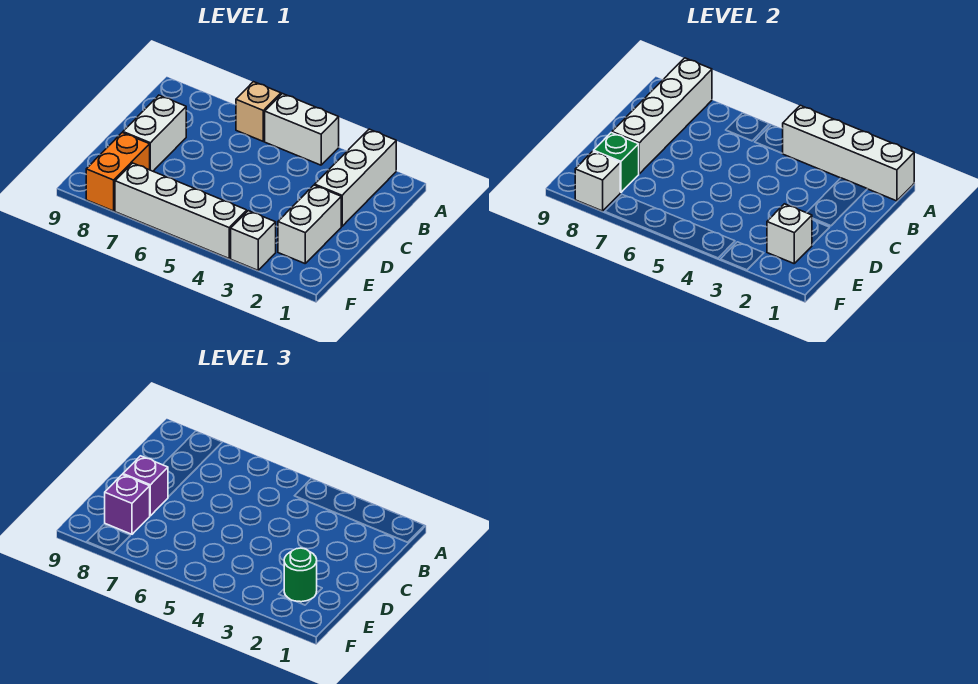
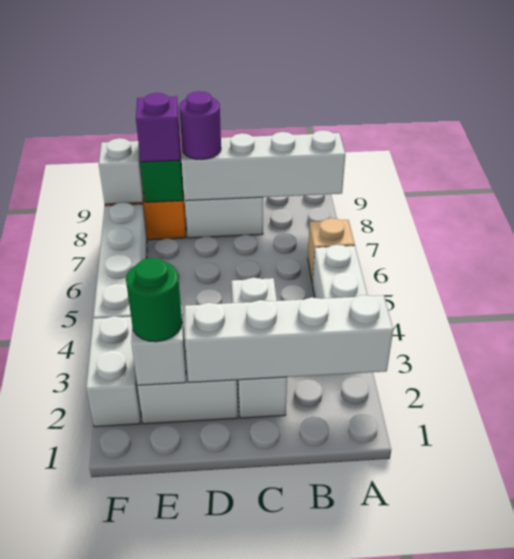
white 1x4 brick [782,105,914,201] -> white 1x4 brick turned to [185,295,393,382]
white 1x3 brick [315,129,396,226] -> white 1x3 brick turned to [232,278,287,418]
purple 1x1 brick [123,456,168,516] -> purple 1x1 round brick [179,91,221,159]
white 1x1 brick [231,211,276,270] -> white 1x2 brick [86,316,141,427]

